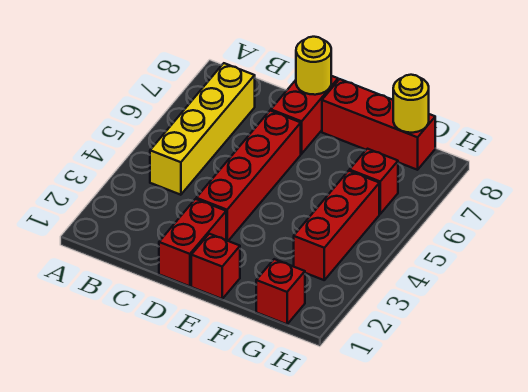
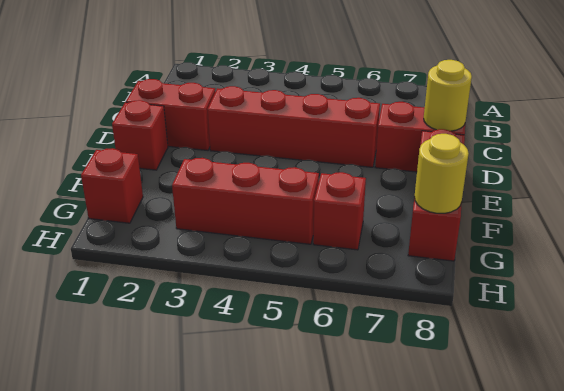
yellow 1x4 brick [150,63,255,195] -> none

